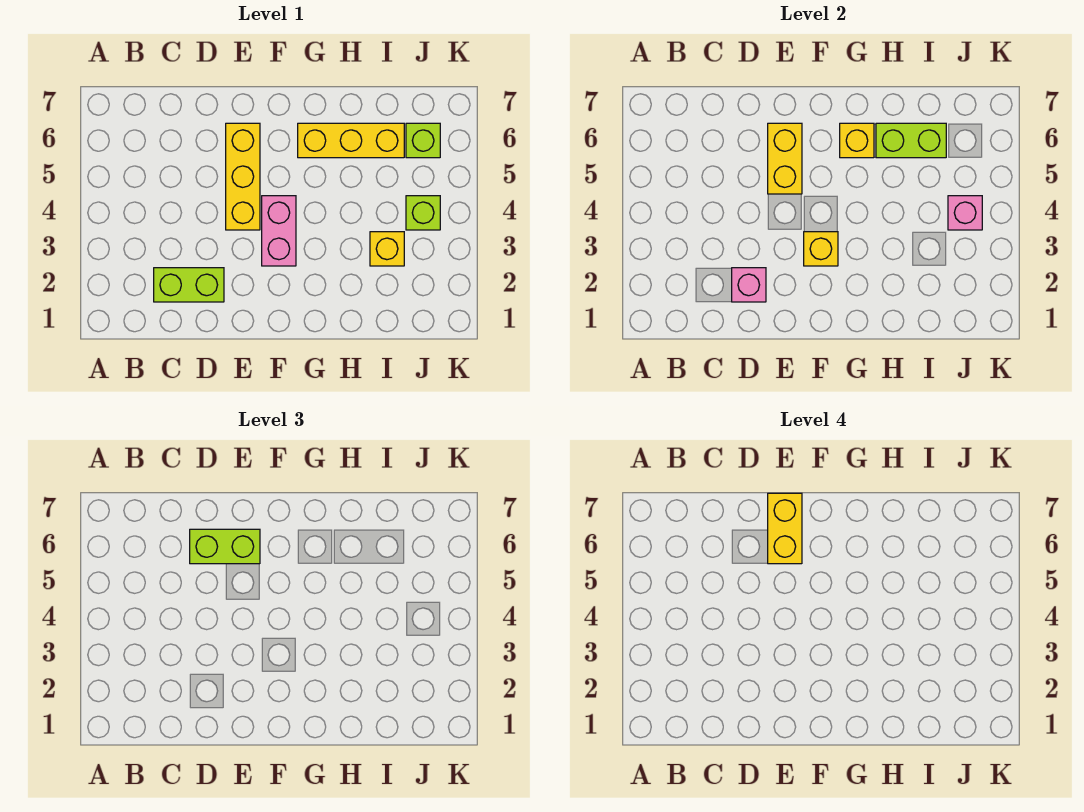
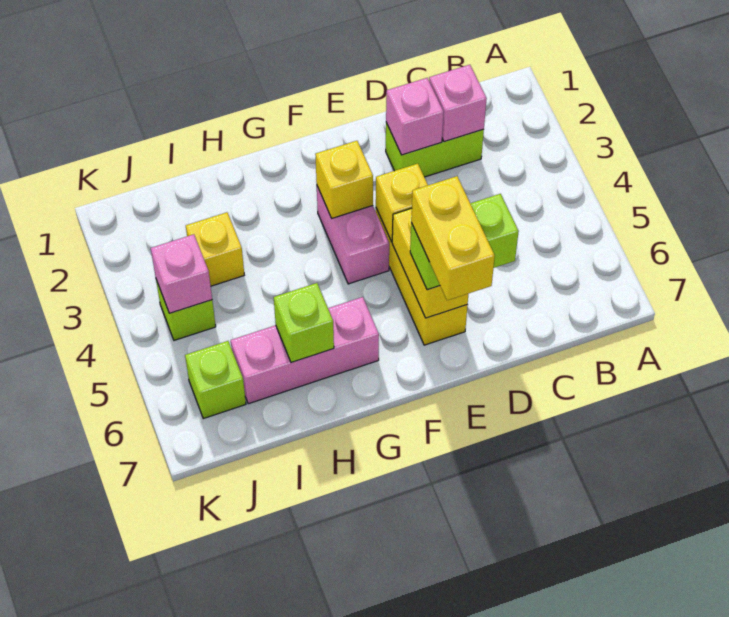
none -> pink 1x1 brick [429,65,487,142]
yellow 1x3 brick [298,123,404,158] -> pink 1x3 brick [231,297,379,404]
yellow 1x1 brick [840,123,874,158] -> yellow 1x1 brick moved to [376,164,428,242]
lime 1x2 brick [876,123,946,158] -> lime 1x1 brick [274,283,334,363]

